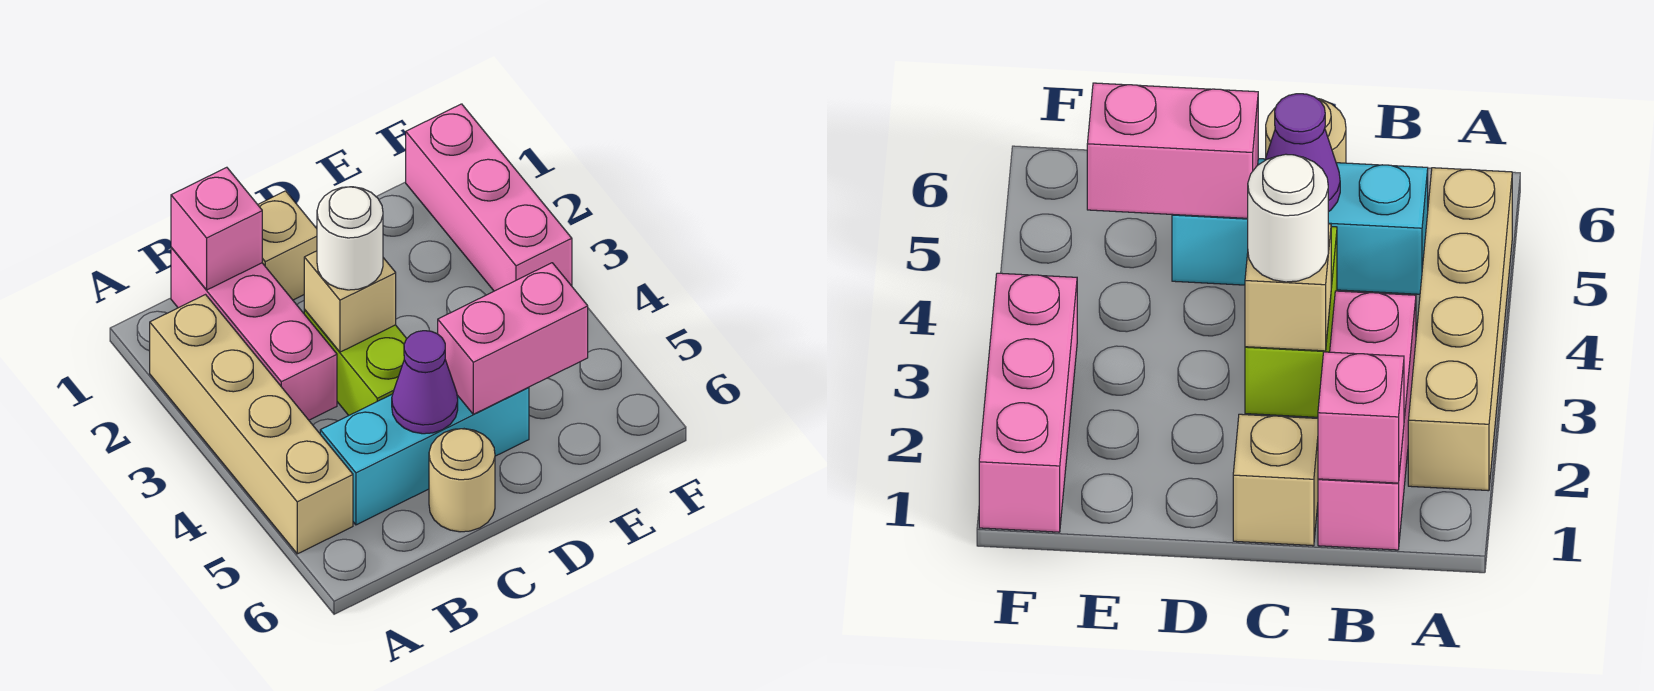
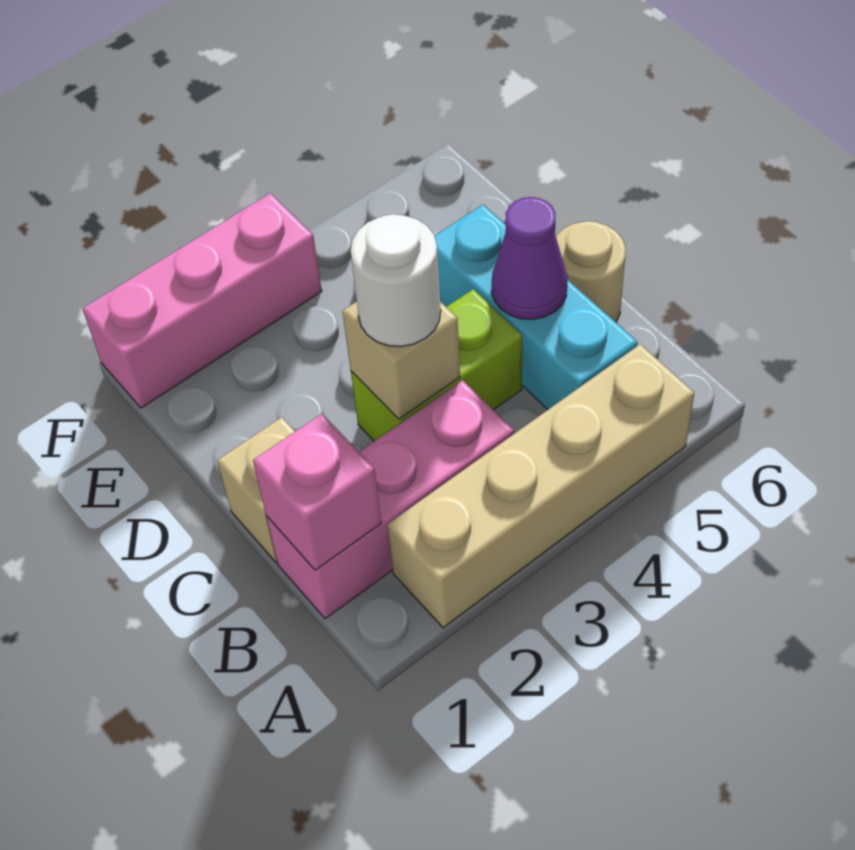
pink 1x2 brick [438,263,588,414] -> none

